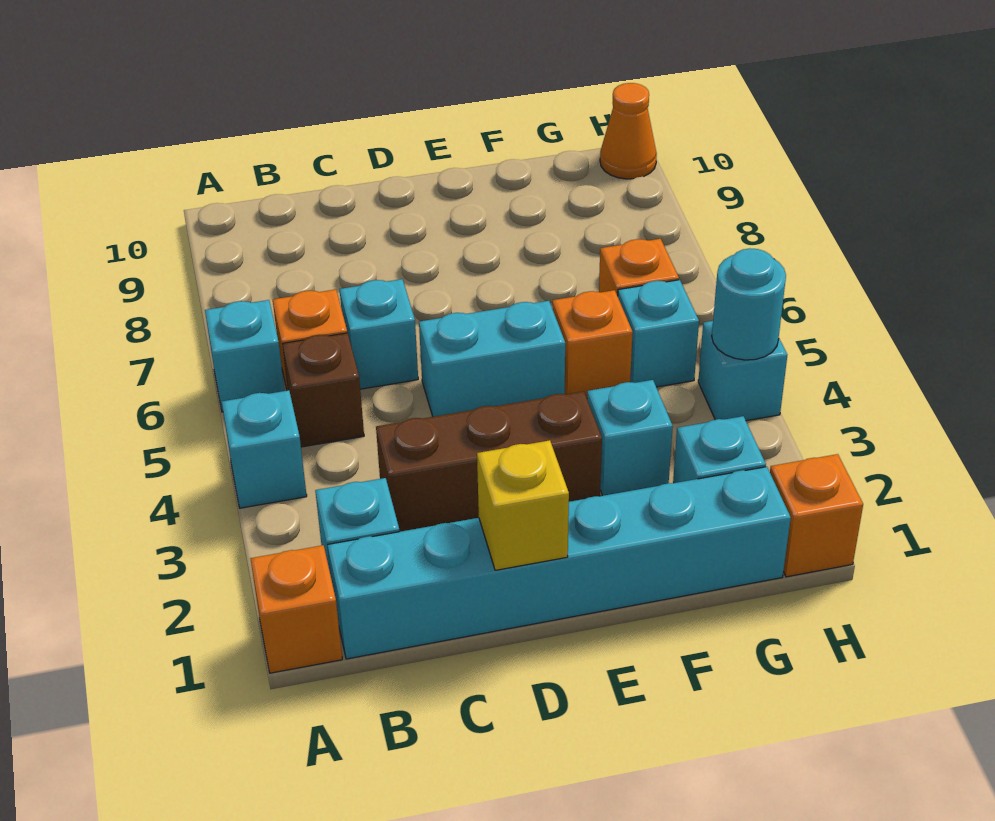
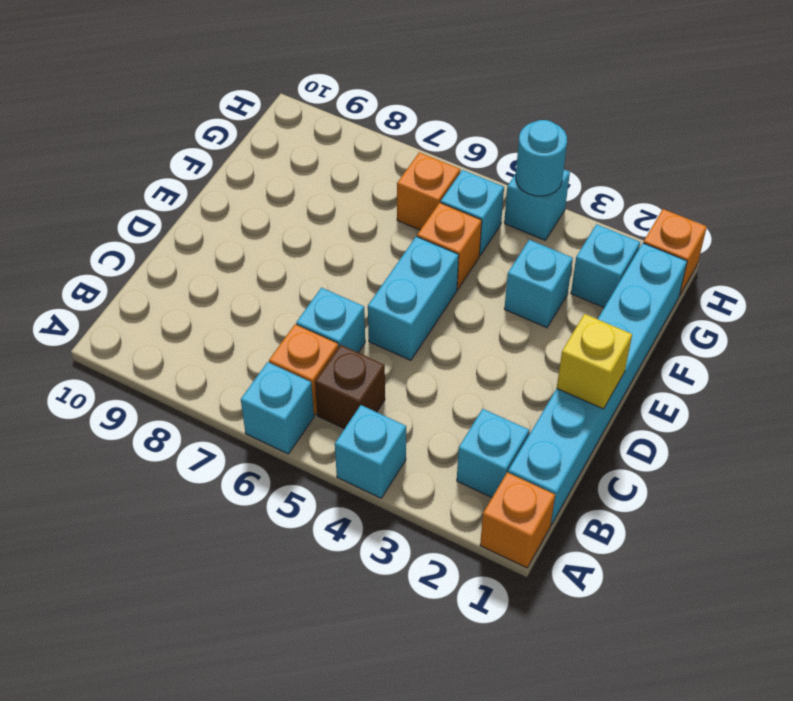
brown 1x3 brick [376,391,602,532] -> none
orange 1x1 cone [600,83,657,179] -> none

